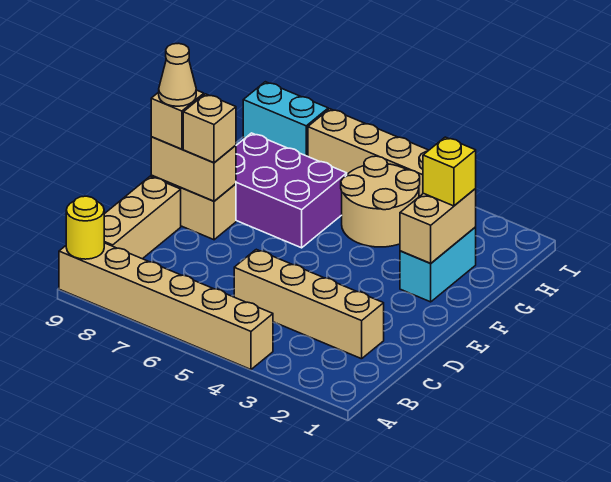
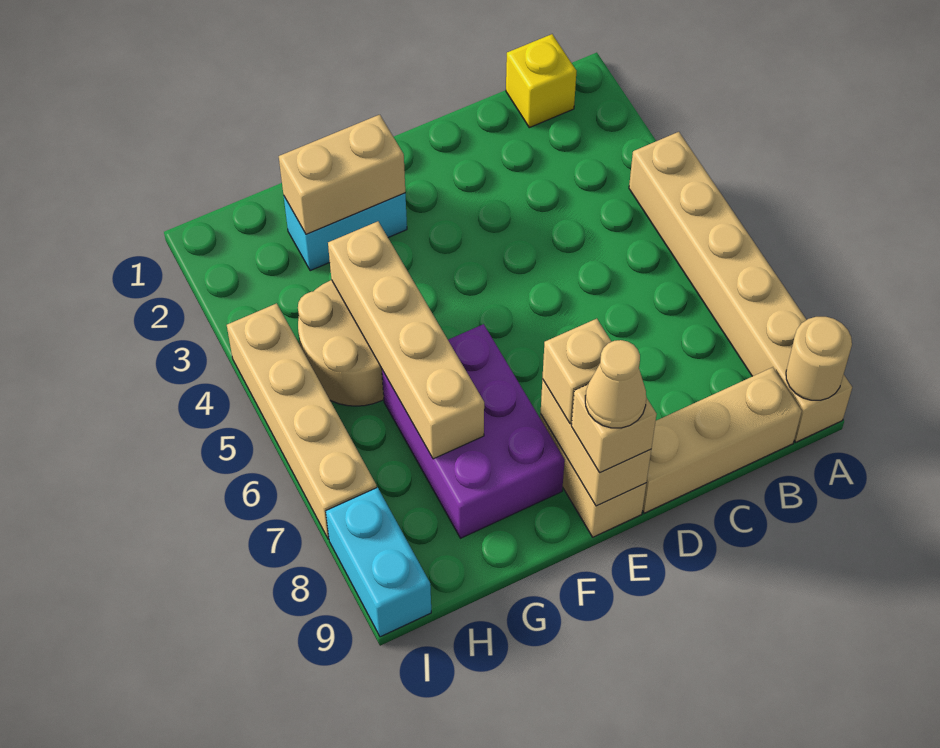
yellow 1x1 round brick [66,196,104,259] -> tan 1x1 round brick [786,317,852,400]
tan 1x4 brick [234,249,384,359] -> tan 1x4 brick moved to [328,221,484,459]
yellow 1x1 brick [423,137,476,206] -> yellow 1x1 brick moved to [506,34,576,128]

